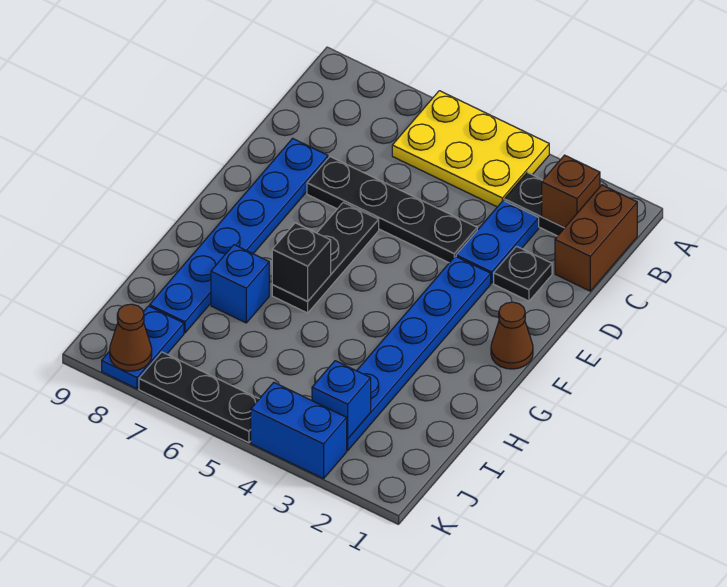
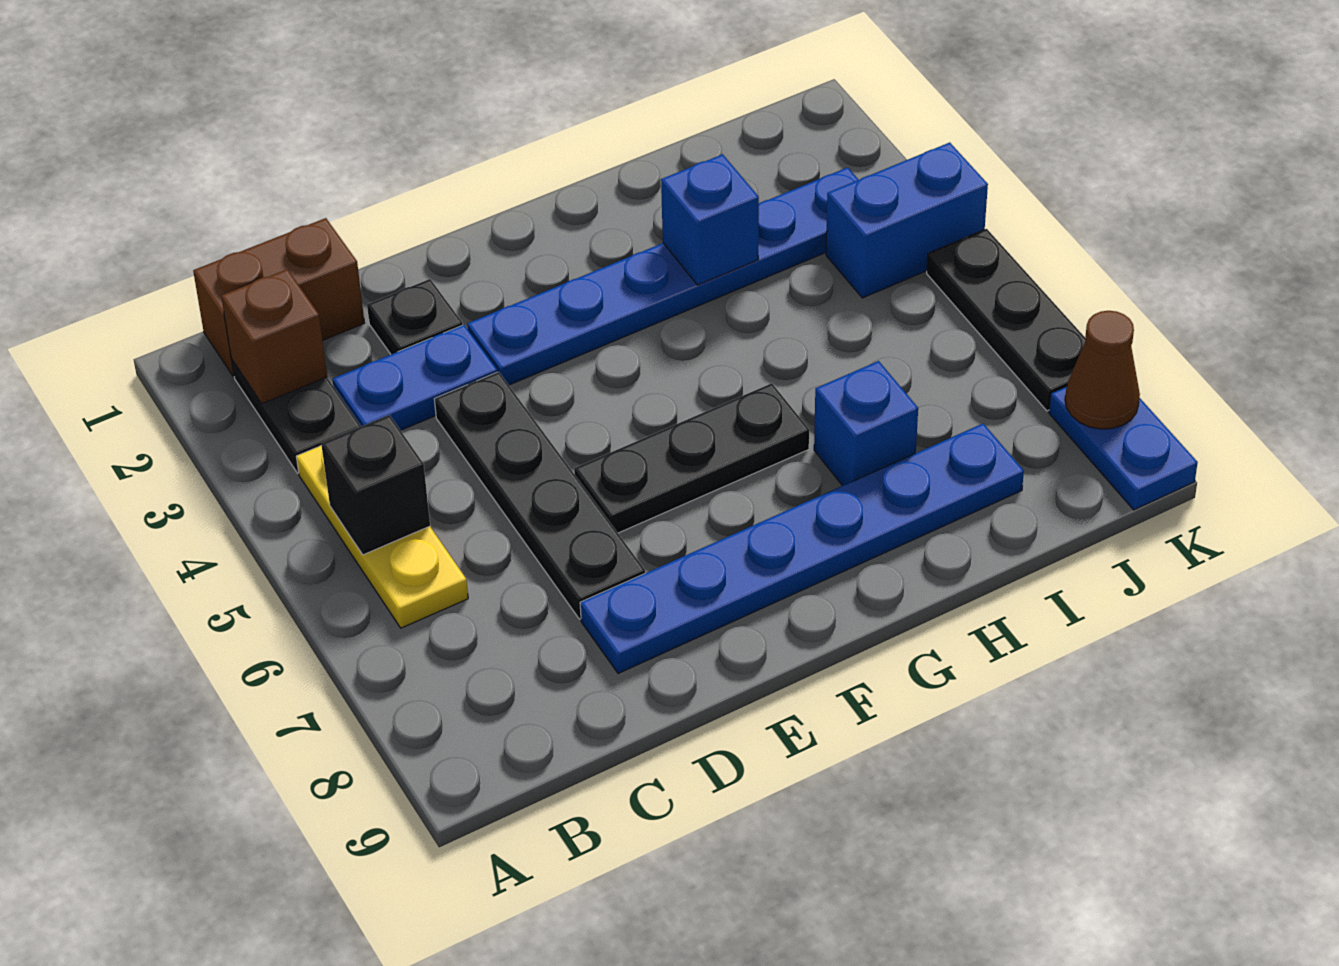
yellow 2x3 plate [392,91,549,207] -> yellow 1x3 plate [296,446,468,628]
brown 1x1 cone [491,302,533,369] -> none
black 1x1 brick [272,223,331,301] -> black 1x1 brick moved to [321,415,430,555]
blue 1x1 brick [312,361,371,439] -> blue 1x1 brick moved to [661,154,759,285]
blue 1x2 plate [102,306,184,389] -> blue 1x2 plate turned to [1049,386,1198,510]
blue 1x2 brick [251,382,347,479] -> blue 1x2 brick turned to [826,142,988,298]

